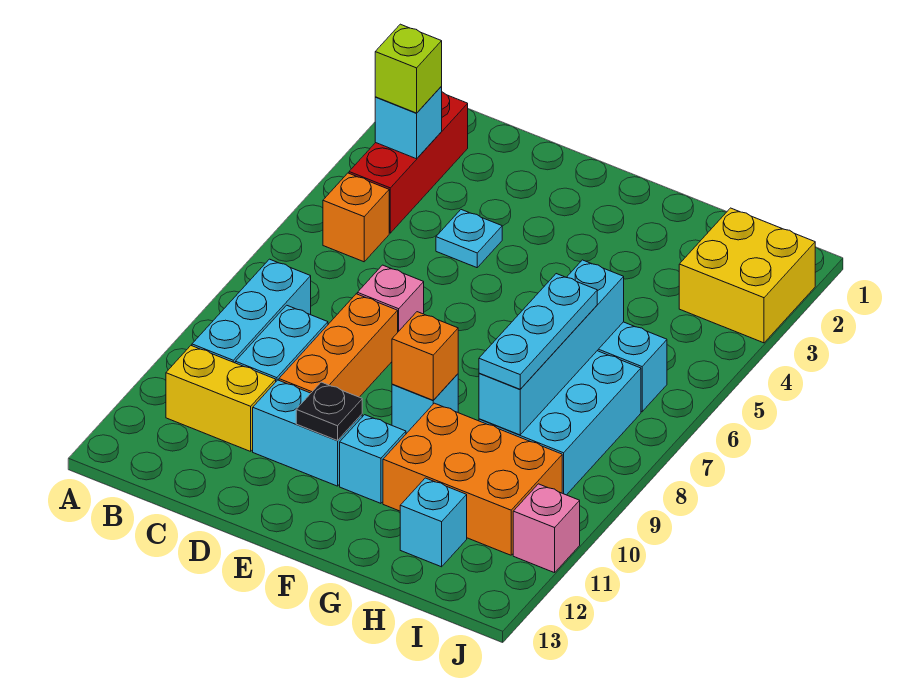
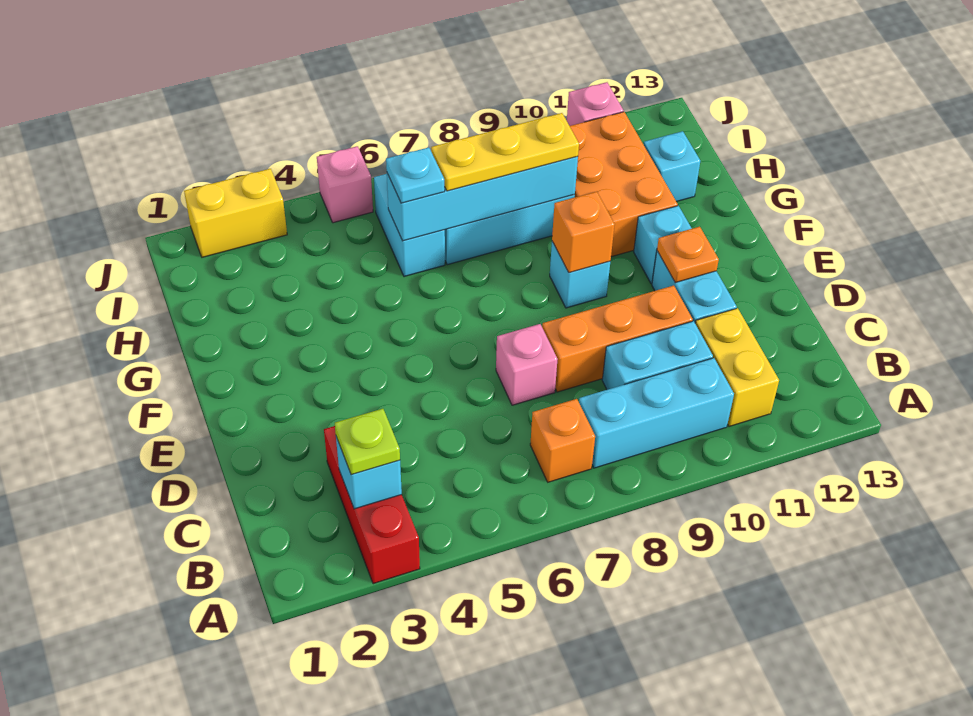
red 1x3 brick [349,92,468,233] -> red 1x3 brick turned to [324,426,420,584]
lime 1x1 brick [375,24,442,113] -> lime 1x1 plate [335,409,400,475]
orange 1x1 brick [323,173,389,262] -> orange 1x1 brick moved to [530,399,595,482]
cyan 1x1 plate [436,210,502,268] -> cyan 1x1 plate moved to [386,147,445,203]
black 1x1 plate [296,382,362,440] -> orange 1x1 plate [657,227,719,283]
cyan 1x3 plate [479,274,597,389] -> yellow 1x3 plate [431,113,579,191]
yellow 2x2 brick [679,208,815,343] -> yellow 1x2 brick [184,169,287,257]
none -> pink 1x1 brick [317,146,373,223]

